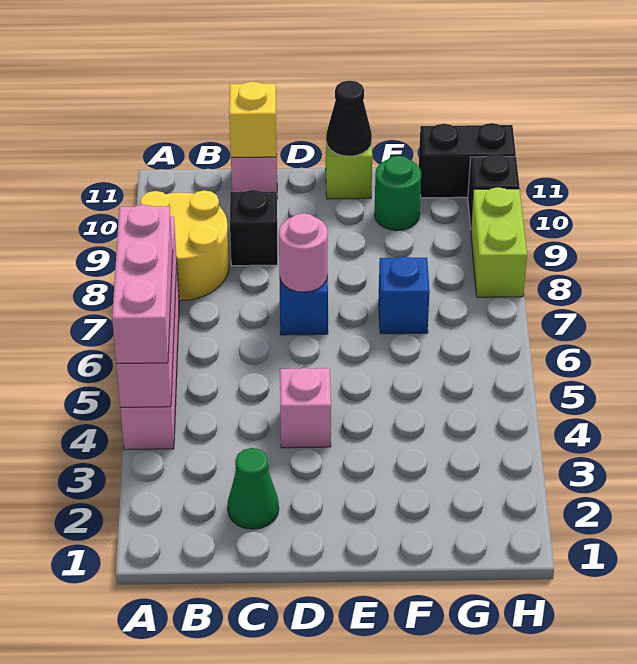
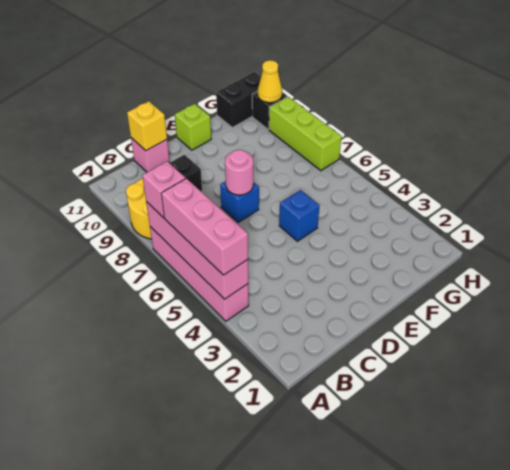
green 1x1 cone [228,448,279,529] -> none
pink 1x1 brick [280,368,331,448] -> pink 1x1 brick moved to [142,161,185,218]
black 1x1 cone [326,81,372,156] -> none
blue 1x1 brick [379,256,430,334] -> blue 1x1 brick moved to [279,190,320,241]
green 1x1 round brick [374,156,421,230] -> none
lime 1x2 brick [471,187,527,297] -> lime 1x3 brick [269,97,342,171]
none -> yellow 1x1 cone [258,60,282,103]

